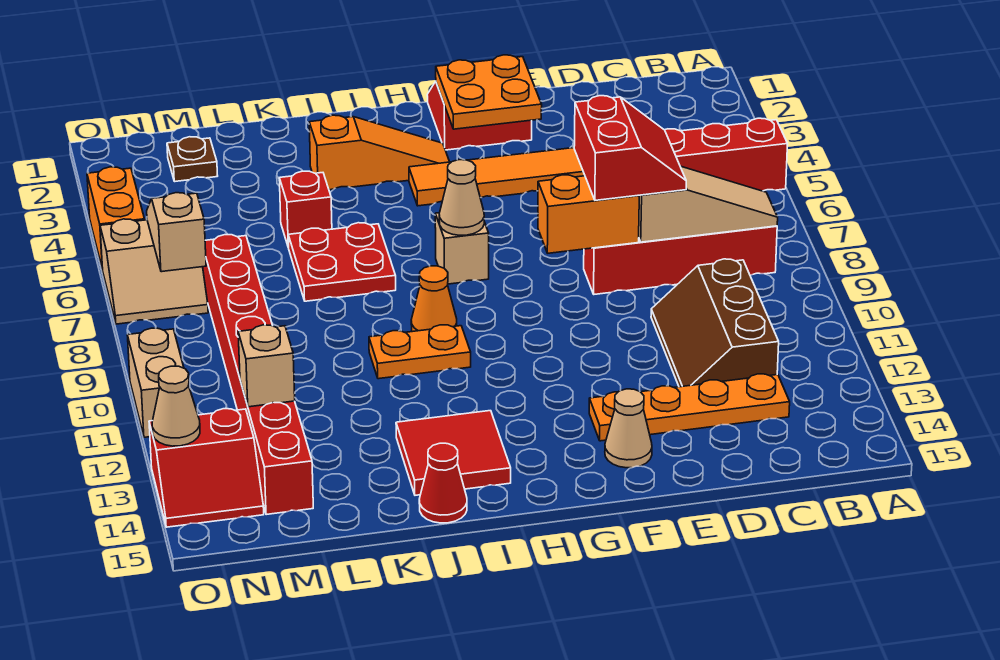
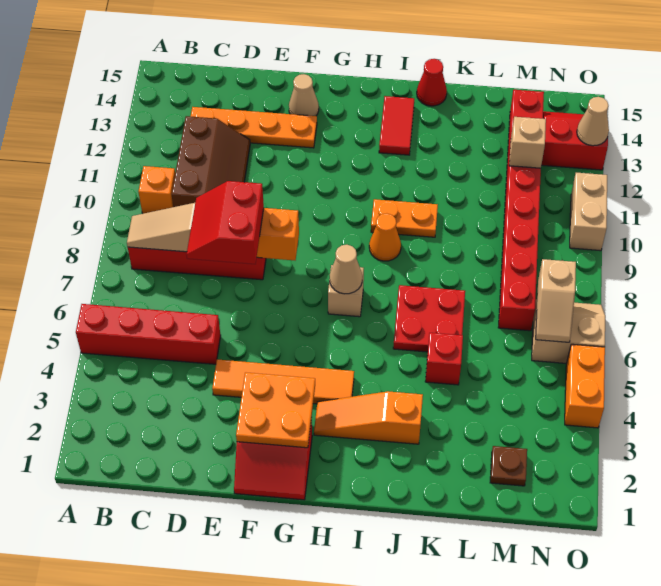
none -> orange 1x1 brick [138,166,175,214]
red 2x2 tile [396,411,511,495] -> red 1x2 tile [379,96,414,155]

